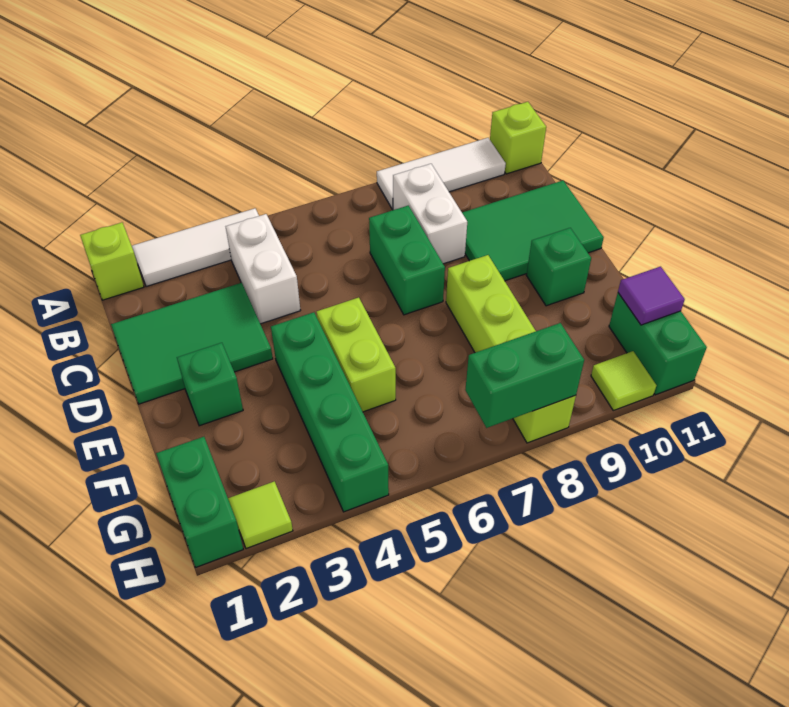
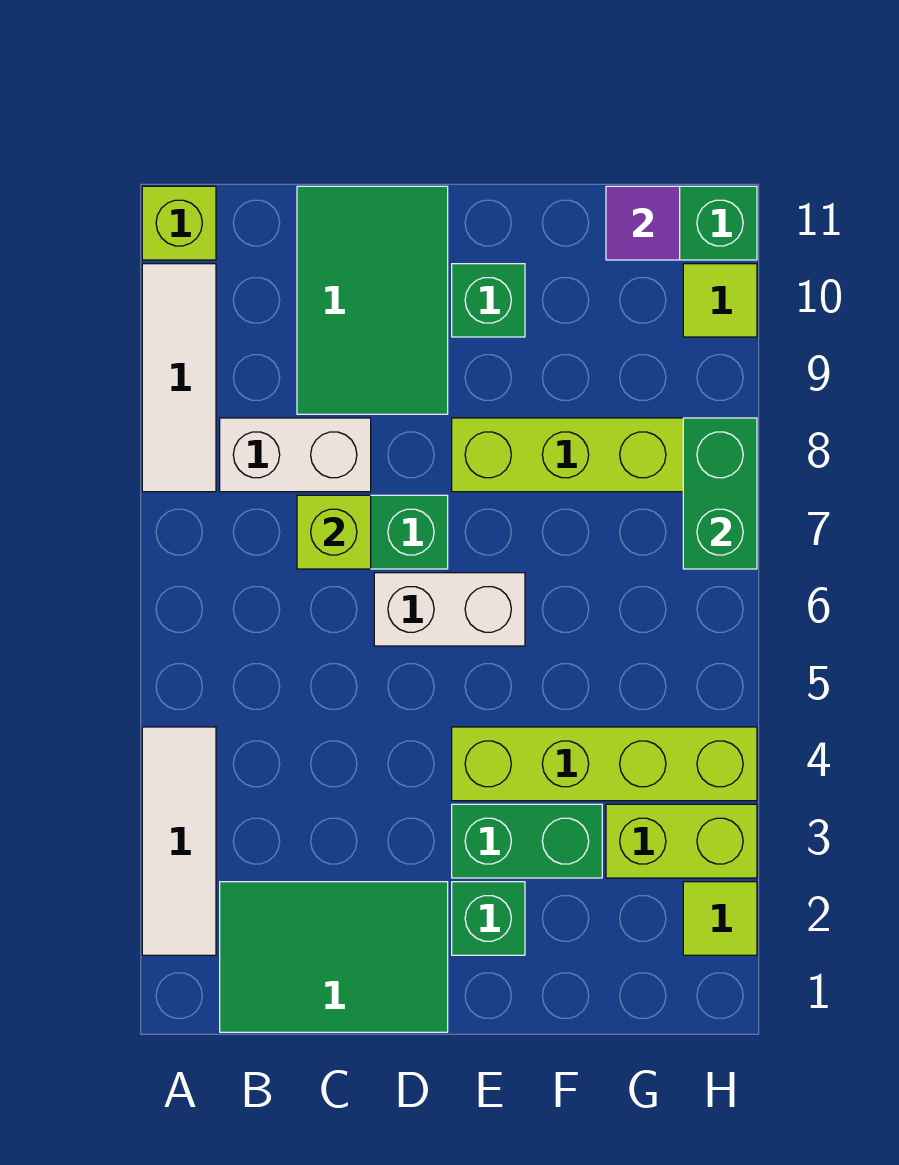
lime 1x1 brick [80,223,144,300] -> lime 1x1 brick moved to [297,495,371,569]
white 1x2 brick [226,214,301,324] -> white 1x2 brick moved to [374,573,525,646]
green 2x3 tile [111,283,273,404] -> green 2x3 tile turned to [220,882,448,1032]
green 1x4 brick [271,312,389,512] -> lime 1x4 brick [452,727,757,801]
lime 1x2 brick [316,298,396,412] -> lime 1x2 brick moved to [606,804,757,878]
green 1x2 brick [156,437,243,567] -> green 1x2 brick moved to [452,804,602,878]

